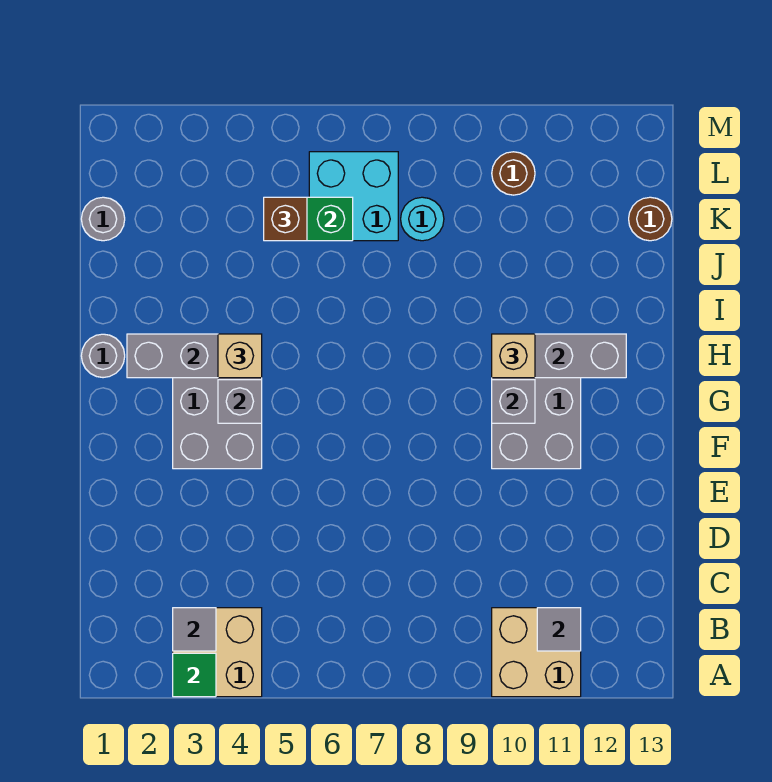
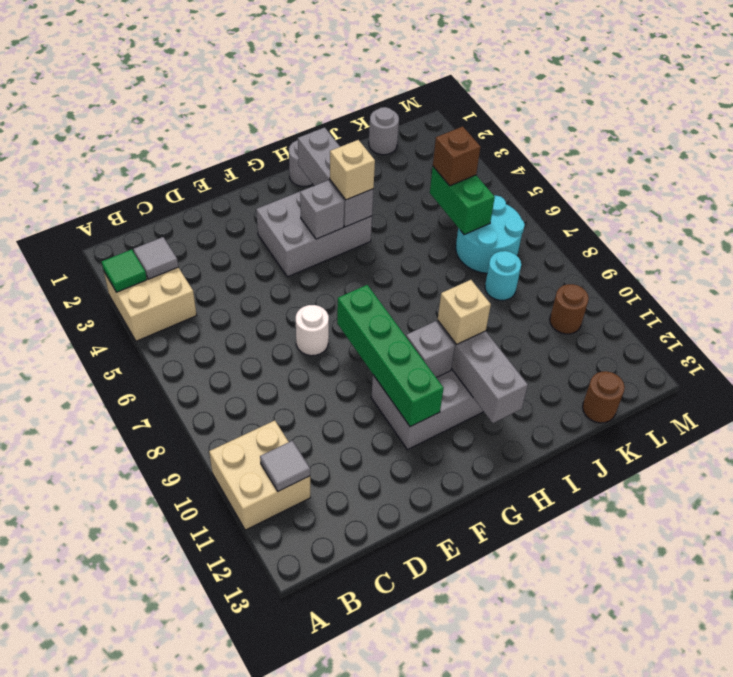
none -> white 1x1 round brick [296,305,329,356]
none -> green 1x4 brick [337,285,444,427]
cyan 2x2 brick [309,152,398,241] -> cyan 2x2 round brick [456,195,525,273]

